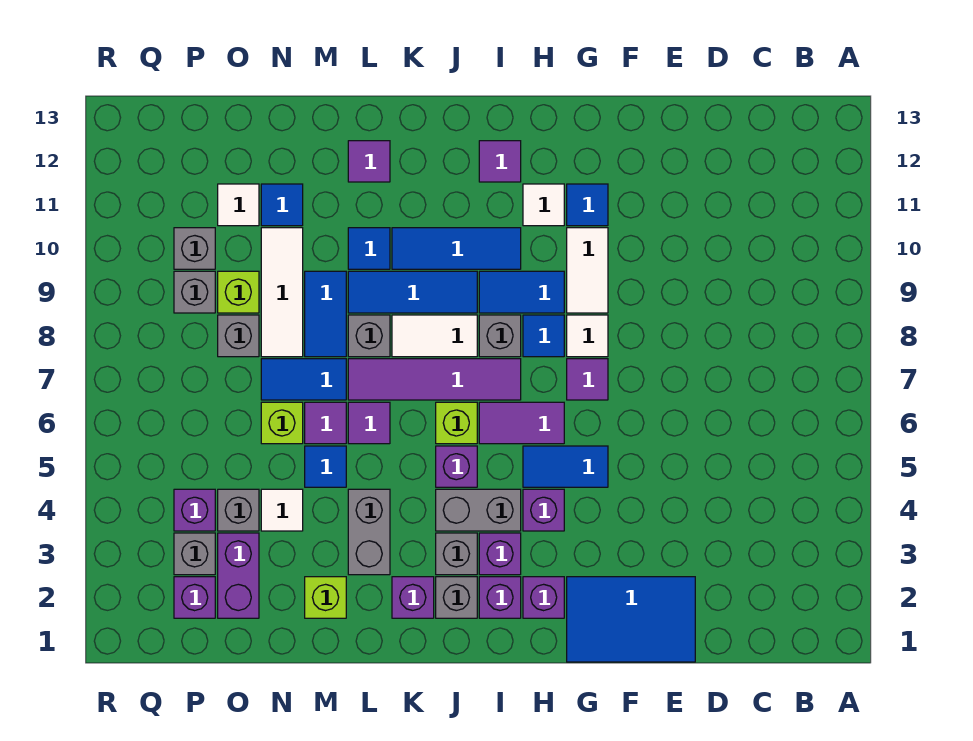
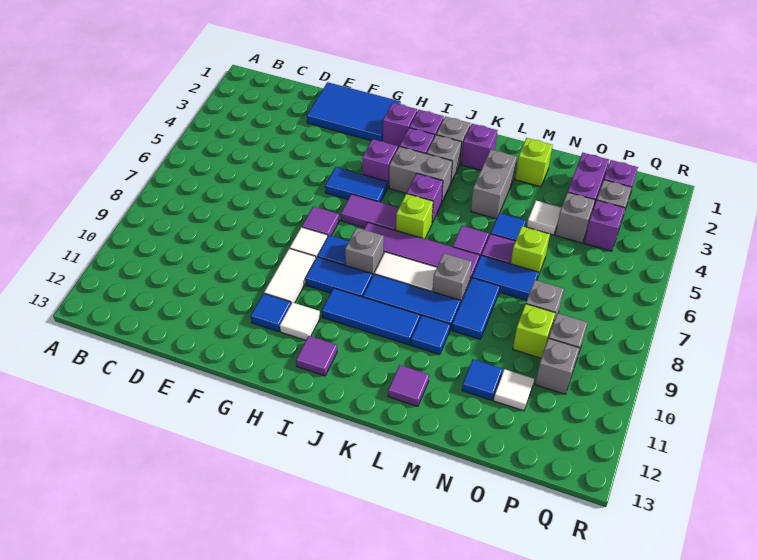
white 1x3 tile [261,228,303,357] -> none

